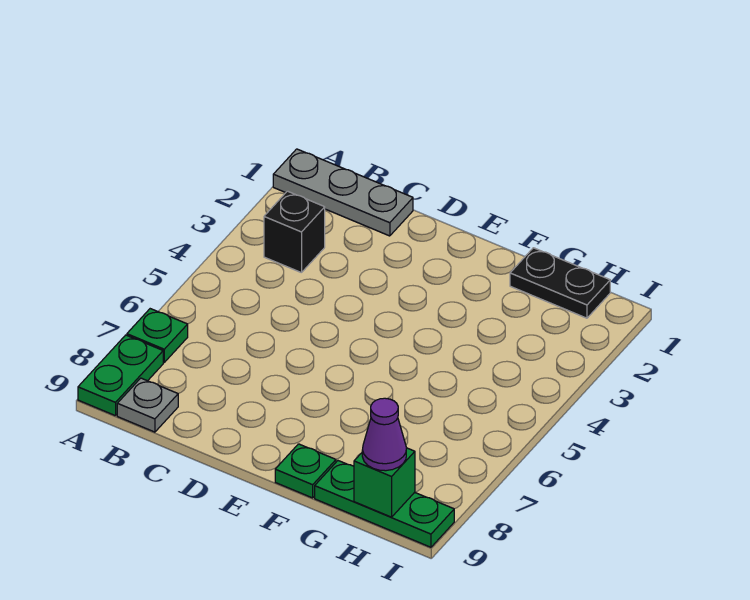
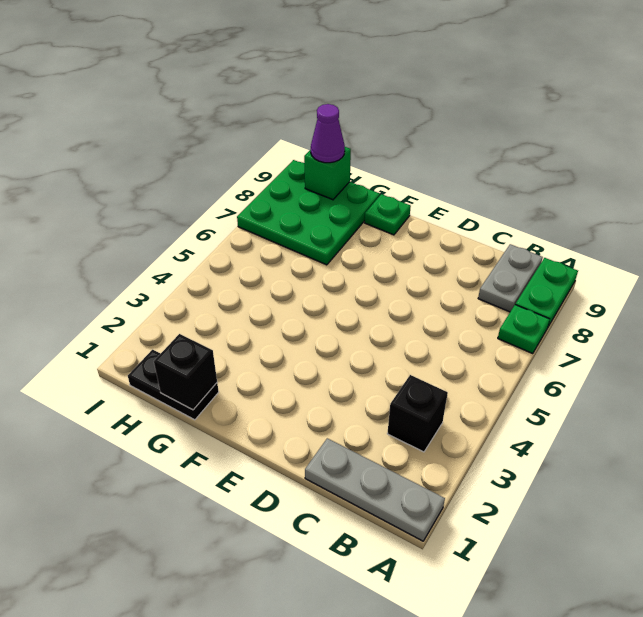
grey 1x1 plate [117,378,178,432] -> grey 1x2 plate [478,244,543,312]
none -> black 1x1 brick [154,334,217,410]
green 1x3 plate [315,461,454,547] -> green 3x3 plate [237,160,380,265]

